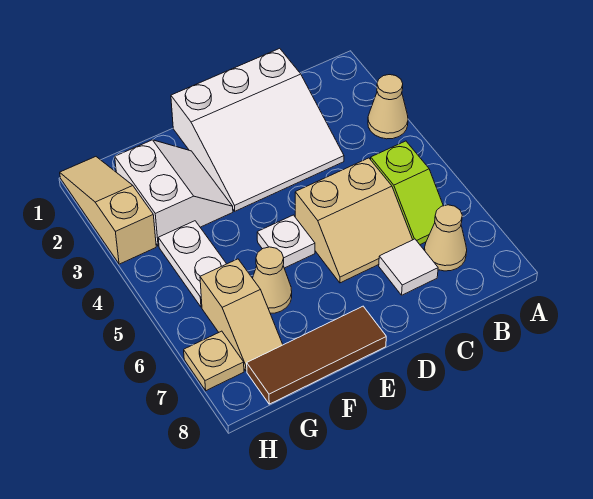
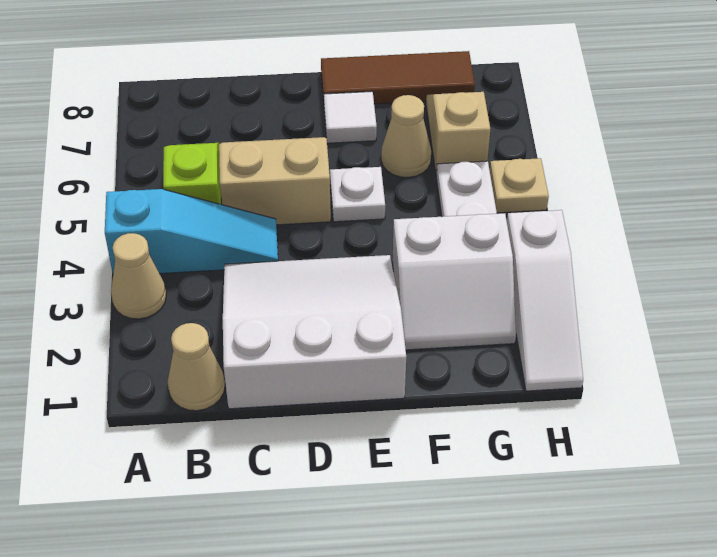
none -> cyan 1x3 slope [105,189,278,274]
tan 1x1 cone [424,205,467,271] -> tan 1x1 cone moved to [167,323,225,411]
white 1x1 tile [379,239,438,295] -> white 1x1 tile moved to [324,91,377,143]
white 2x2 slope [115,140,233,246] -> white 2x2 slope turned to [392,213,516,350]
tan 1x3 slope [60,157,156,264] -> white 1x3 slope [507,210,583,391]
tan 1x1 plate [184,331,244,391] -> tan 1x1 plate moved to [490,158,549,213]

